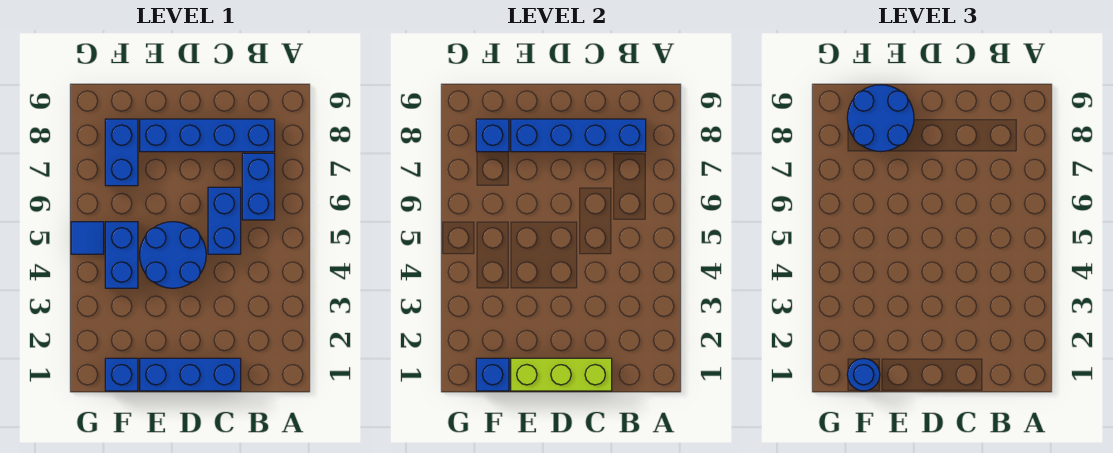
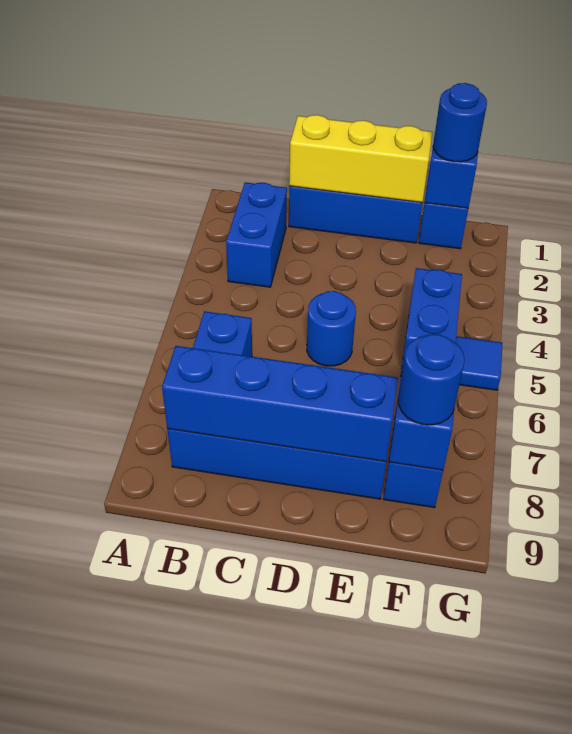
lime 1x3 brick [511,358,612,391] -> yellow 1x3 brick [289,115,433,203]
blue 1x2 brick [208,187,241,254] -> blue 1x2 brick moved to [226,182,287,287]
blue 2x2 round brick [140,222,206,288] -> blue 1x1 round brick [307,291,356,366]
blue 2x2 round brick [847,85,914,152] -> blue 1x1 round brick [398,334,465,425]

